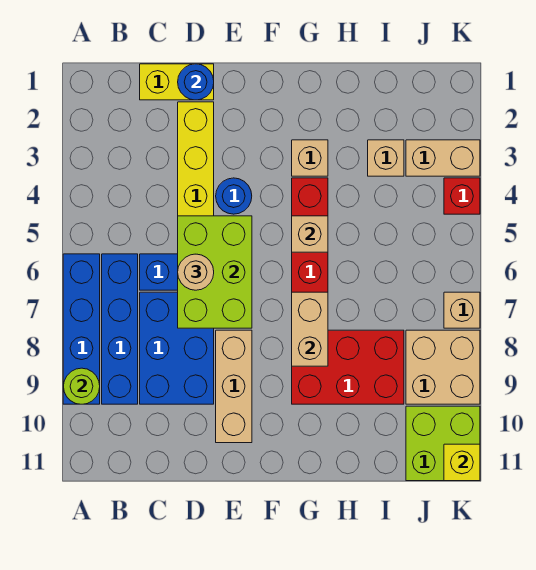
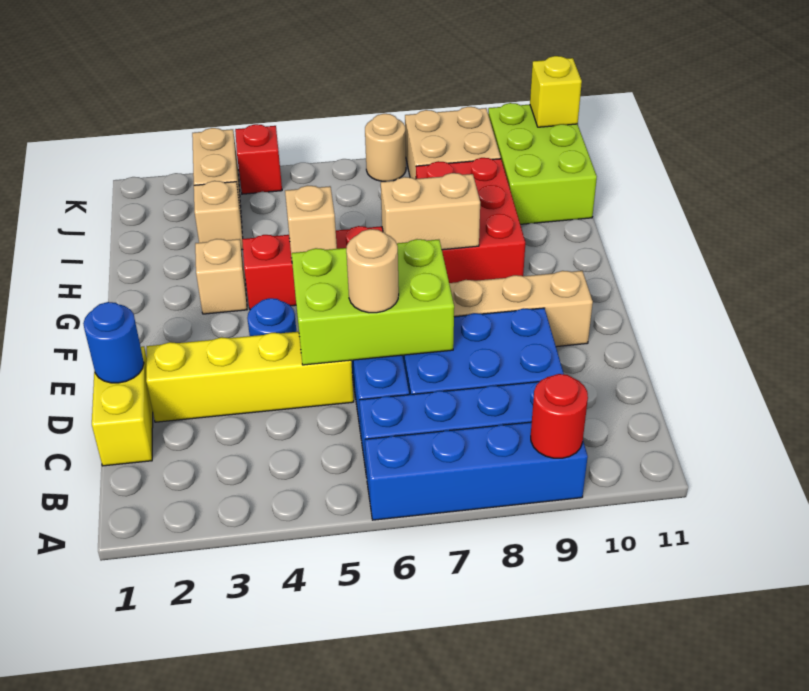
lime 1x1 round brick [63,368,100,404] -> red 1x1 round brick [531,374,588,458]
lime 2x2 brick [406,406,480,481] -> lime 2x3 brick [488,103,597,224]
tan 1x1 brick [444,292,480,328] -> tan 1x1 round brick [365,114,406,181]

